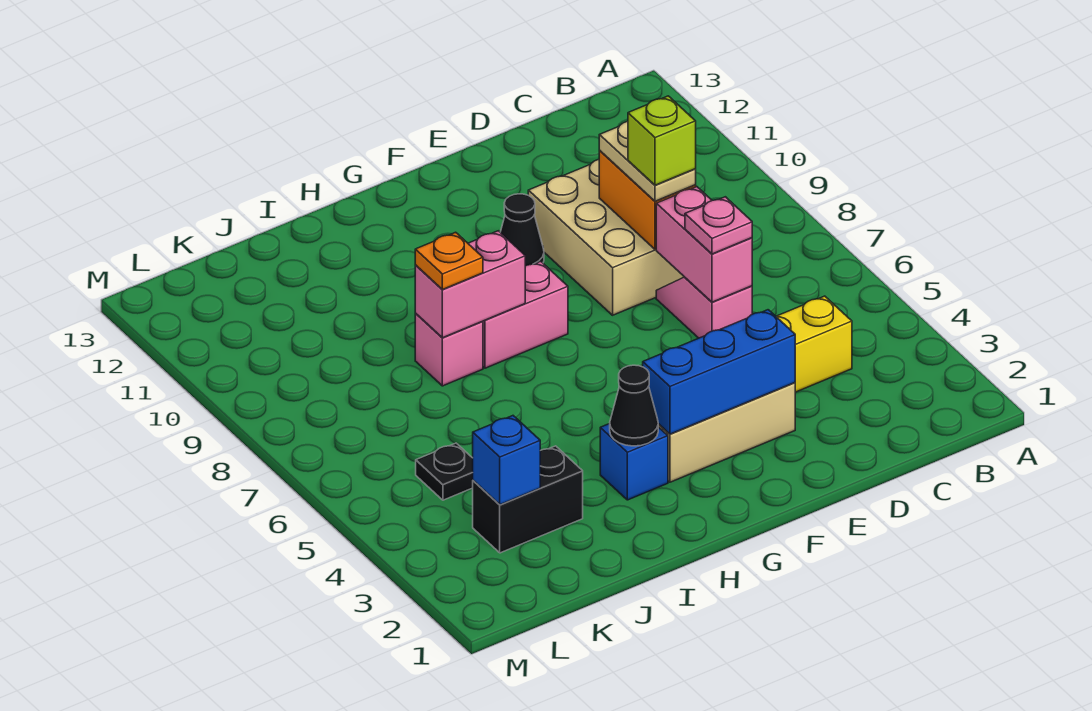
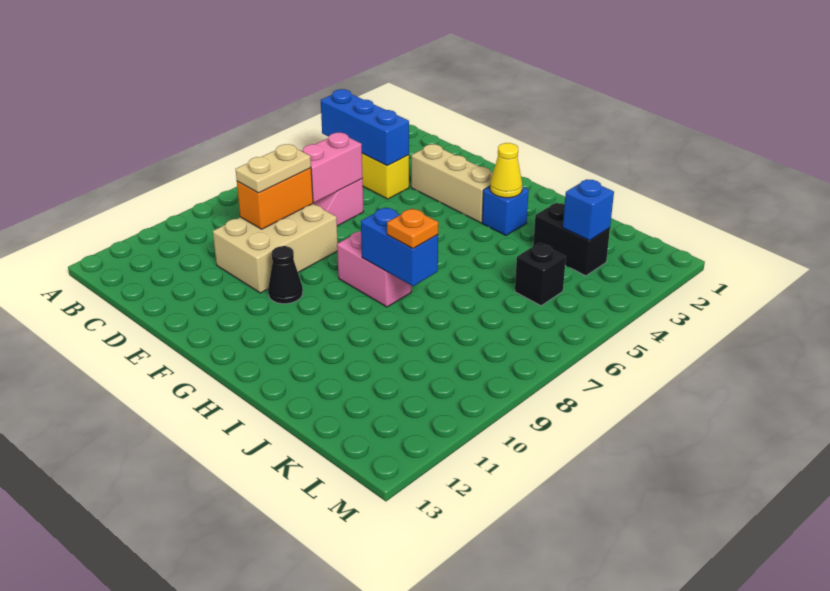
pink 1x1 plate [685,197,752,254] -> none
lime 1x1 brick [628,96,696,185] -> none
blue 1x3 brick [643,310,795,434] -> blue 1x3 brick moved to [321,89,409,166]
black 1x1 cone [610,365,658,446] -> yellow 1x1 cone [490,143,523,198]
pink 1x2 brick [415,231,525,338] -> blue 1x2 brick [361,208,438,286]
pink 1x1 brick [415,314,483,386] -> none
black 1x1 plate [416,443,473,500] -> black 1x1 brick [515,243,566,306]

